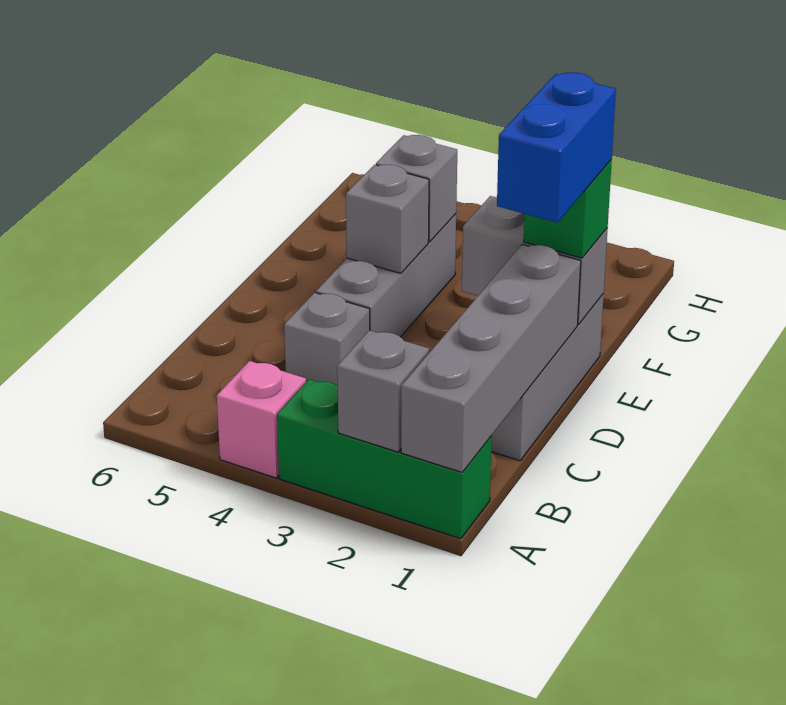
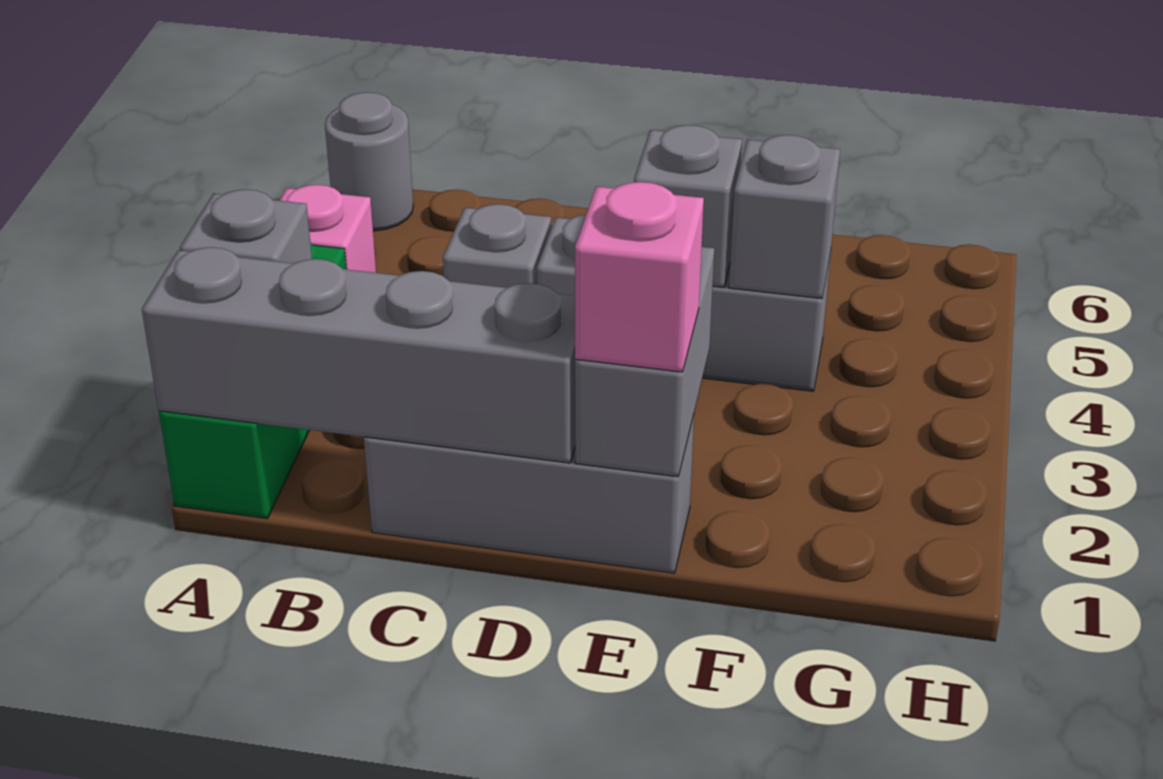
none -> grey 1x1 round brick [325,92,413,231]
blue 1x2 brick [497,72,616,223] -> none
green 1x1 brick [524,160,612,258] -> pink 1x1 brick [575,182,704,372]

